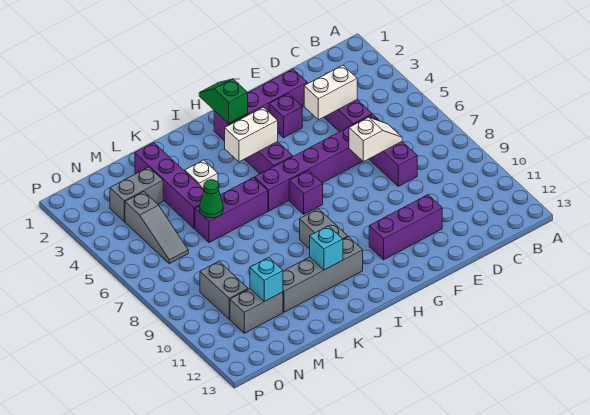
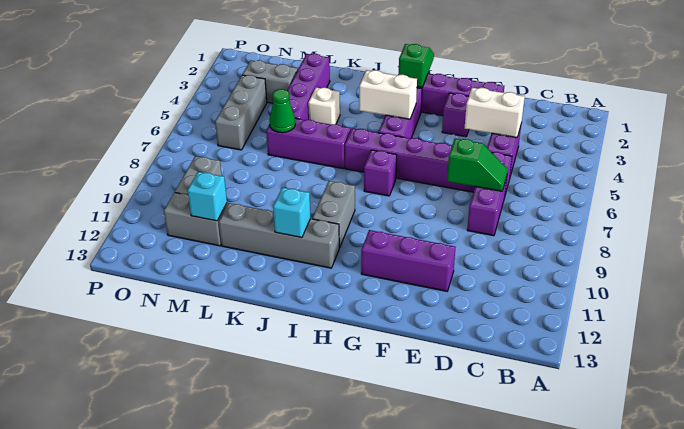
white 1x2 slope [349,117,402,162] -> green 1x2 slope [447,139,508,191]
grey 1x3 slope [125,192,188,264] -> grey 1x3 brick [215,75,267,150]

